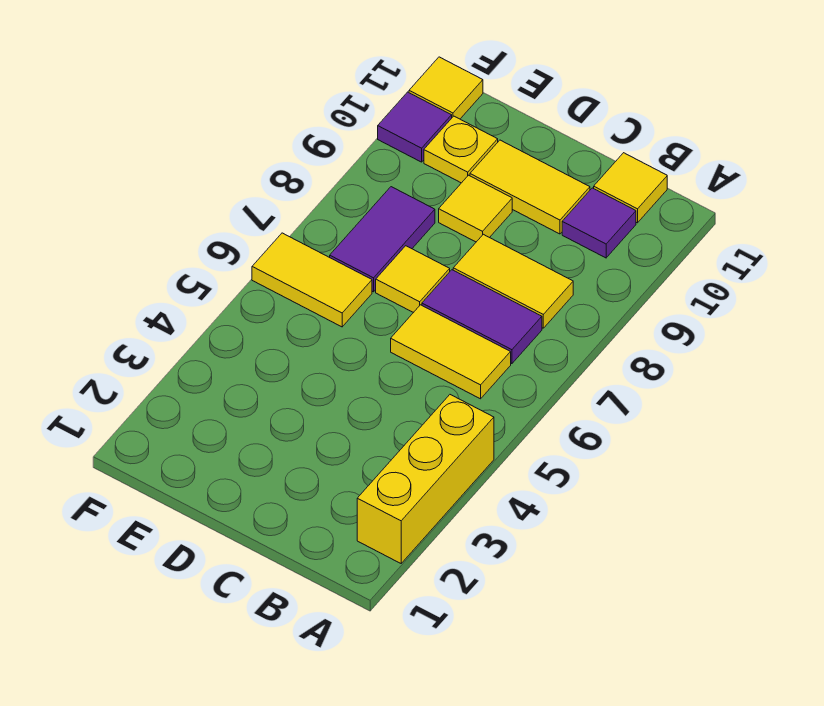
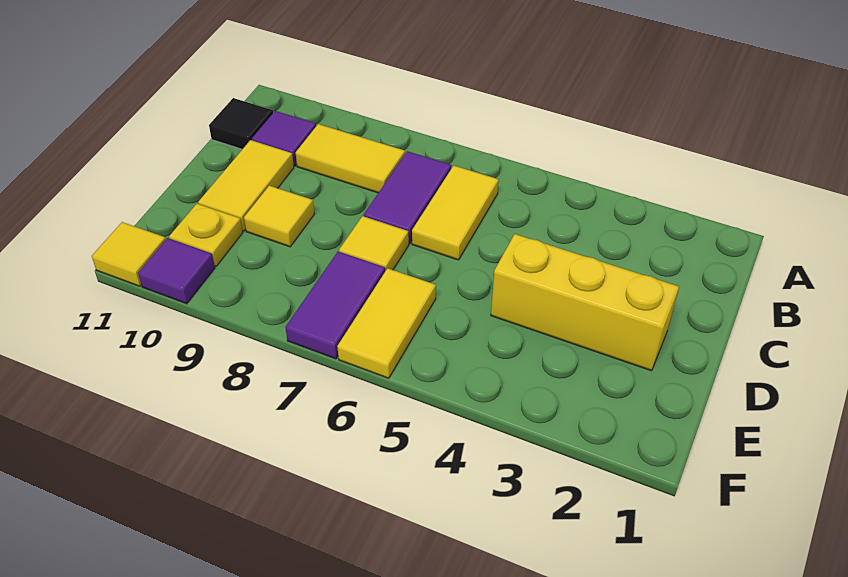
yellow 1x3 brick [357,395,494,563] -> yellow 1x3 brick moved to [491,234,679,371]
yellow 1x2 tile [453,234,573,328] -> yellow 1x2 tile turned to [296,124,405,193]
yellow 1x1 tile [594,153,667,223] -> black 1x1 tile [209,98,273,149]
purple 1x2 tile [330,187,435,292] -> purple 1x2 tile turned to [285,252,385,359]

